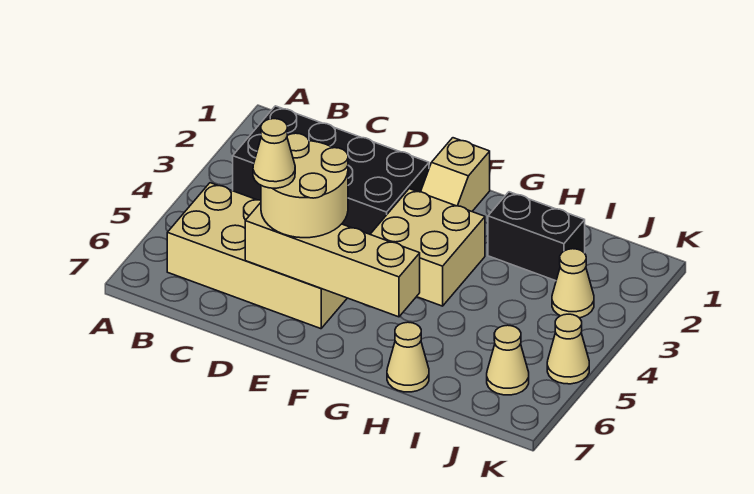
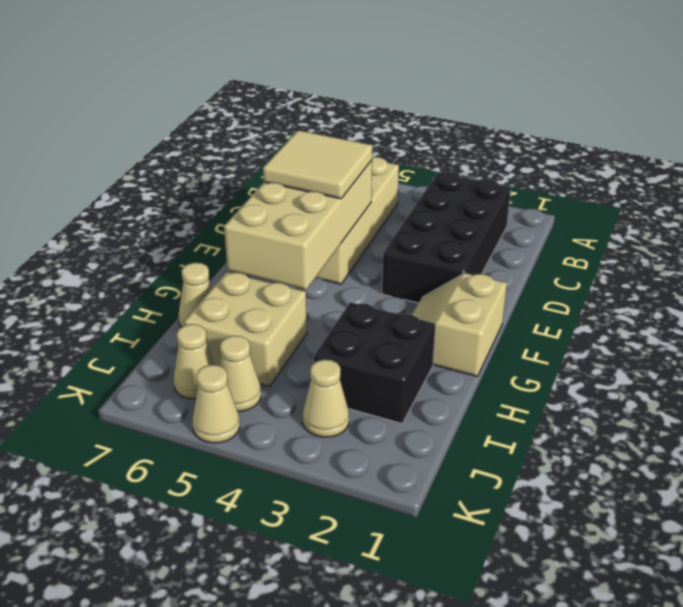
tan 2x2 round brick [261,133,348,238] -> tan 2x2 tile [263,130,373,199]
tan 1x4 brick [245,203,420,317] -> tan 2x4 brick [224,160,372,290]
tan 1x1 cone [253,119,295,188] -> tan 1x1 cone moved to [220,336,261,411]
tan 1x2 slope [421,138,490,211] -> tan 2x2 slope [412,273,507,376]
tan 2x2 brick [370,189,485,306] -> tan 2x2 brick moved to [184,272,307,386]
black 1x2 brick [488,192,585,281] -> black 2x2 brick [314,302,436,423]

